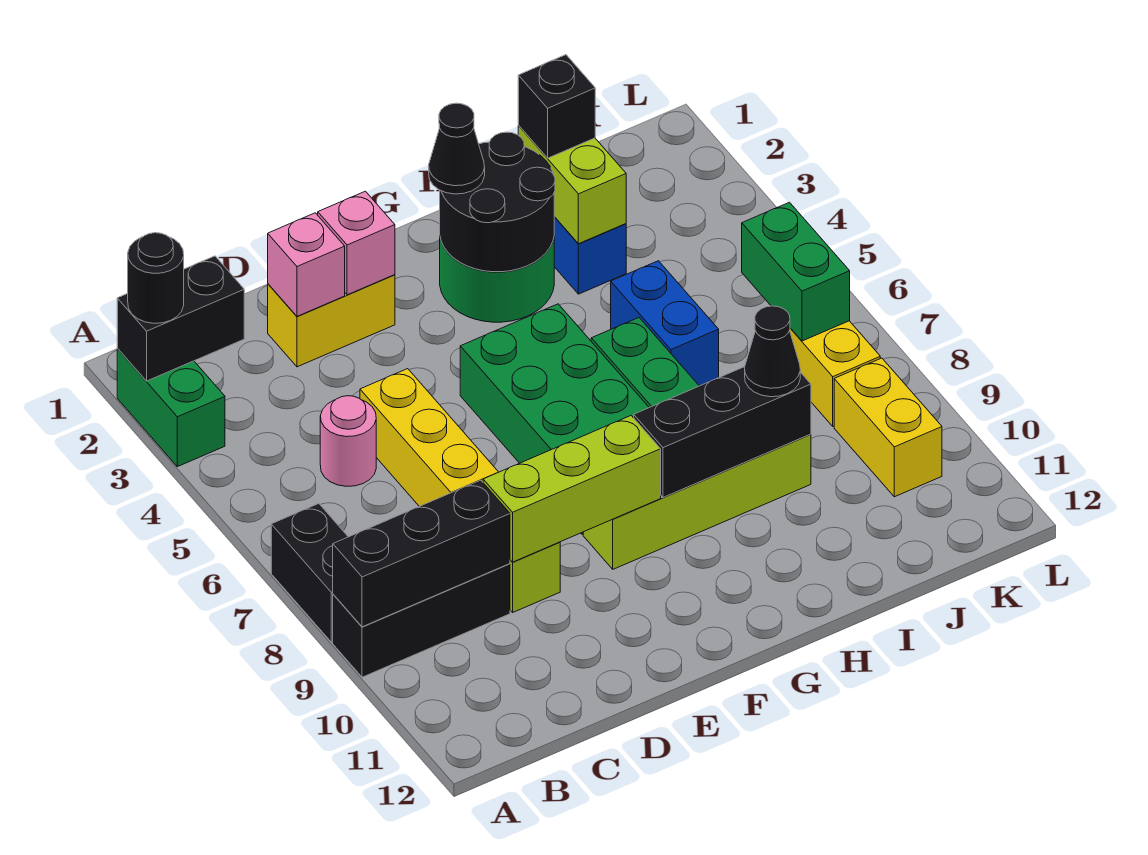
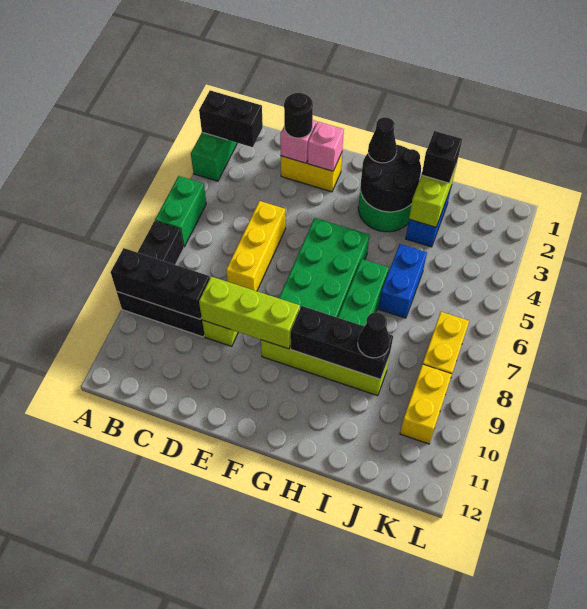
black 1x1 round brick [128,233,184,323] -> black 1x1 round brick moved to [284,93,313,138]
pink 1x1 round brick [320,396,376,486] -> none
green 1x2 brick [742,202,850,341] -> green 1x2 brick moved to [155,176,206,247]

